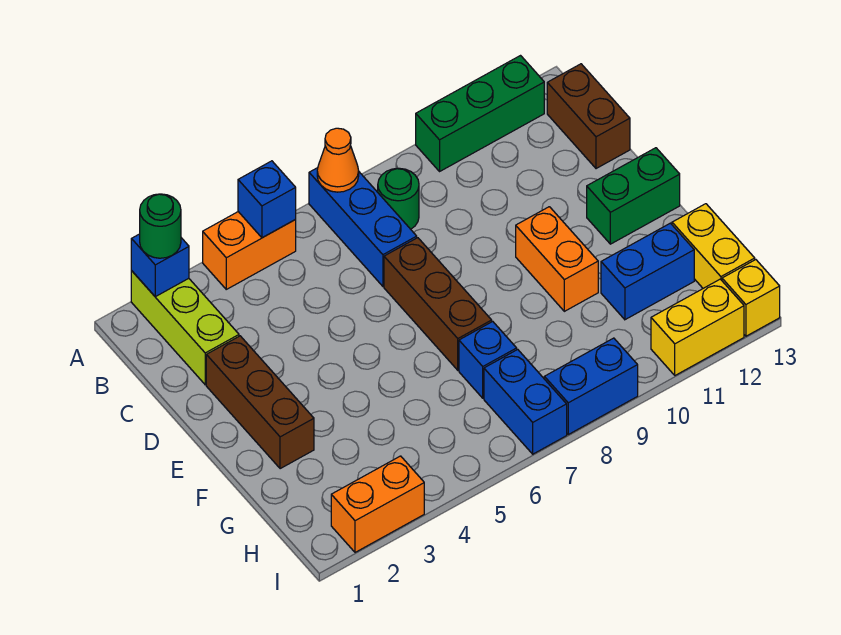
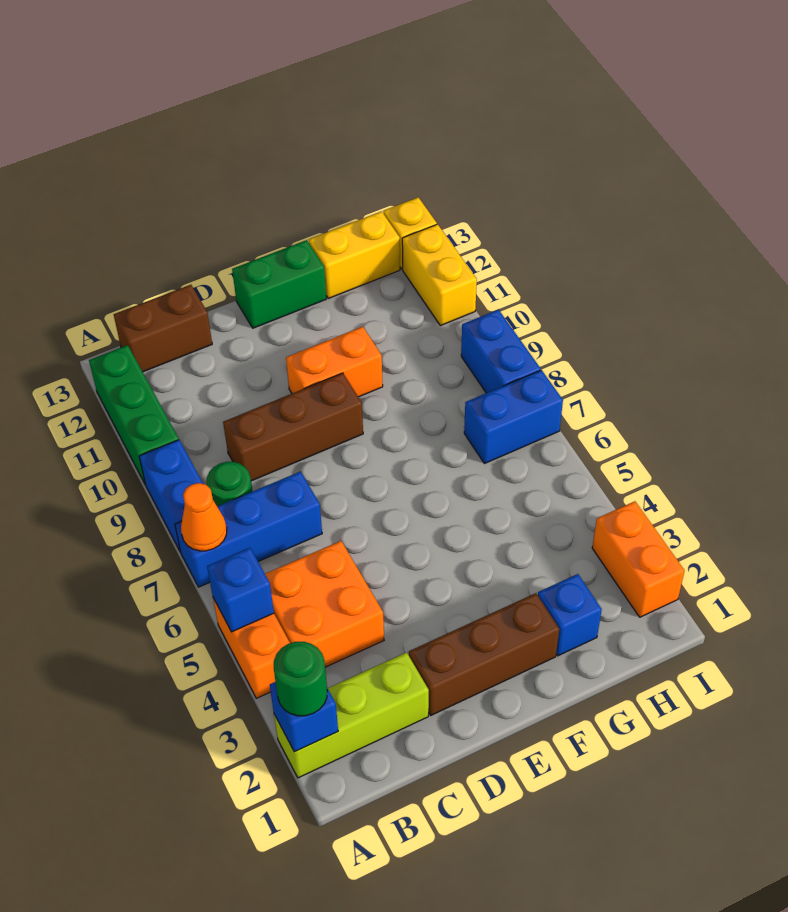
none -> orange 2x2 brick [265,541,384,667]
brown 1x3 brick [384,238,492,370] -> brown 1x3 brick moved to [223,373,363,481]
green 1x2 brick [587,148,680,244] -> green 1x2 brick turned to [232,240,326,328]
blue 1x1 brick [459,322,517,398] -> blue 1x1 brick moved to [538,574,602,656]
blue 1x2 brick [601,223,694,320] -> blue 1x2 brick moved to [139,440,203,552]

